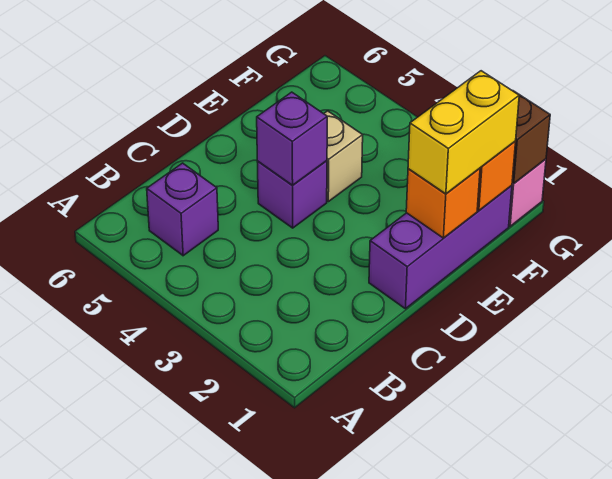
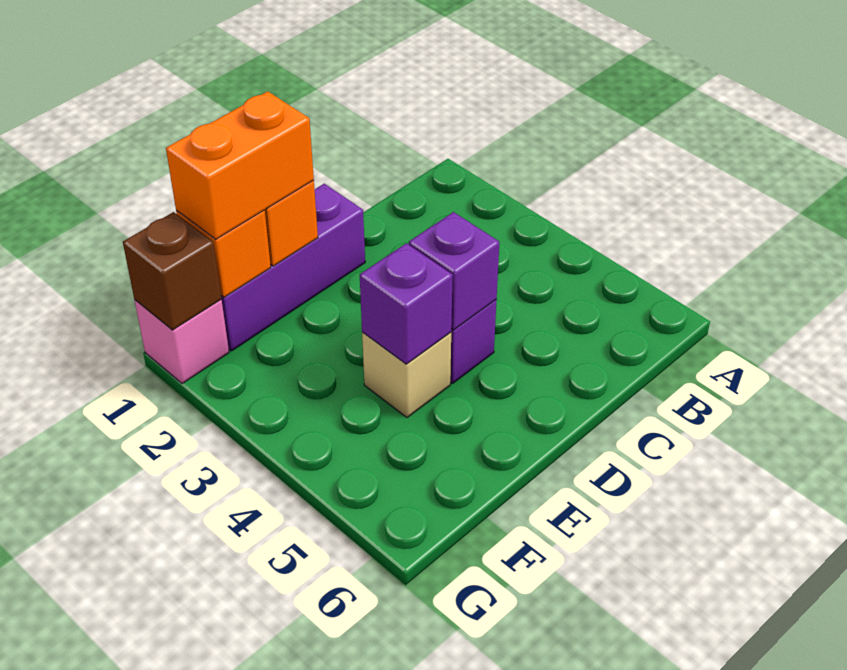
purple 1x1 brick [147,163,218,256] -> purple 1x1 brick moved to [360,243,453,364]
yellow 1x2 brick [408,71,519,194] -> orange 1x2 brick [166,91,314,239]

